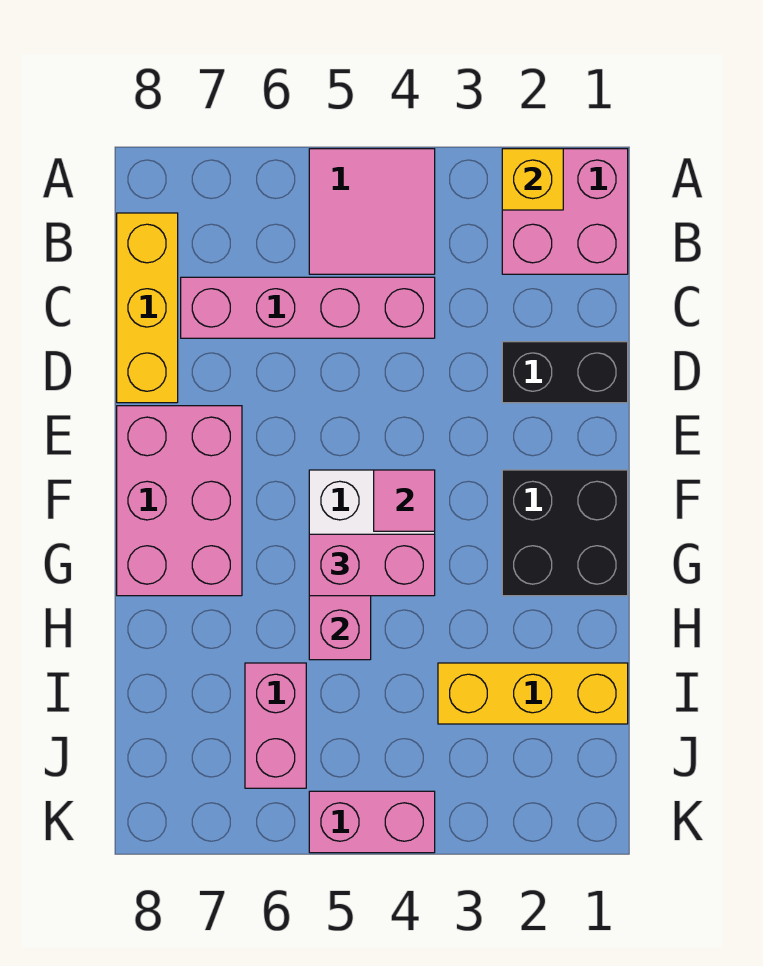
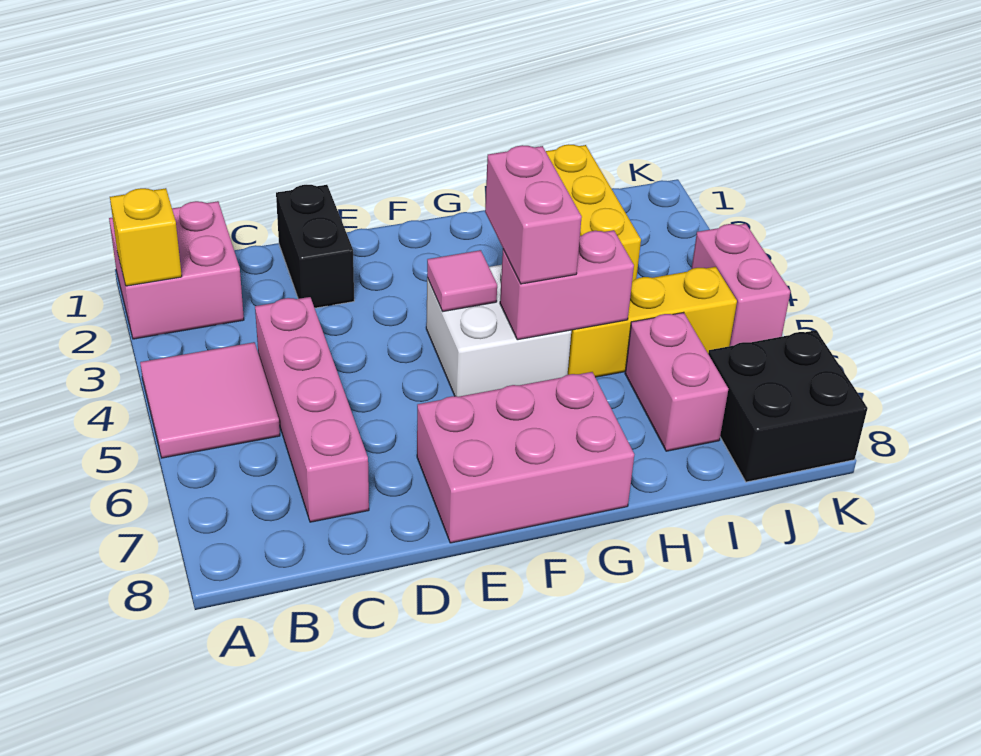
yellow 1x3 brick [117,213,178,403] -> yellow 1x3 brick moved to [568,267,737,377]
black 2x2 brick [502,470,628,596] -> black 2x2 brick moved to [708,330,868,482]
pink 1x2 brick [245,663,306,788] -> pink 1x2 brick turned to [625,312,728,451]

